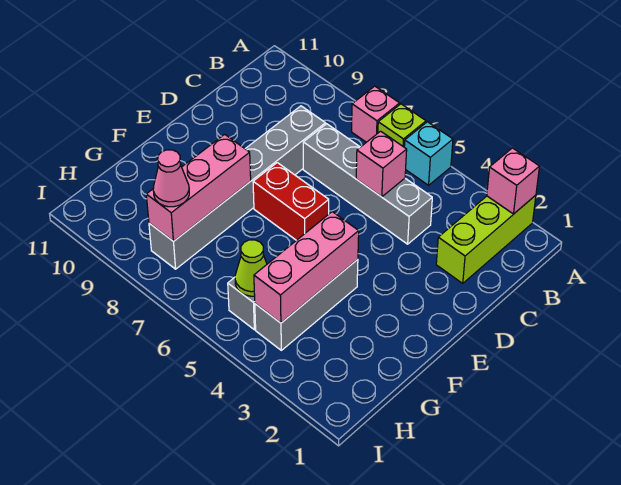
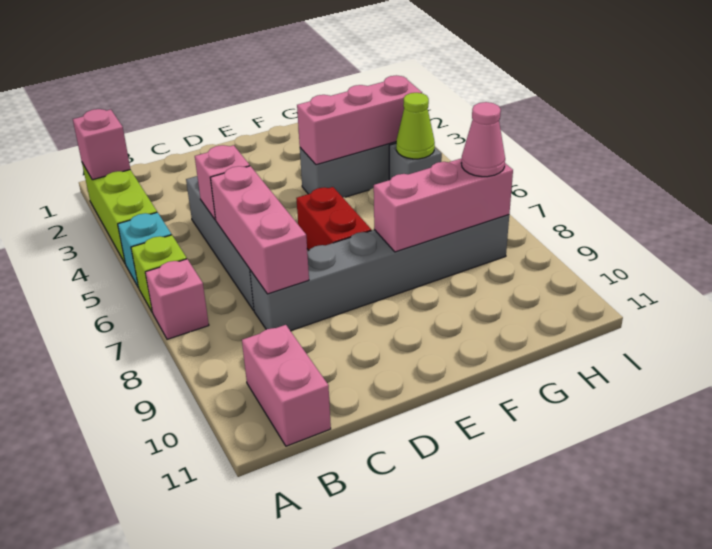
lime 1x3 brick [436,195,536,283] -> lime 1x3 brick turned to [82,163,157,263]
none -> pink 1x2 brick [242,325,331,446]
none -> pink 1x3 brick [210,166,309,294]

